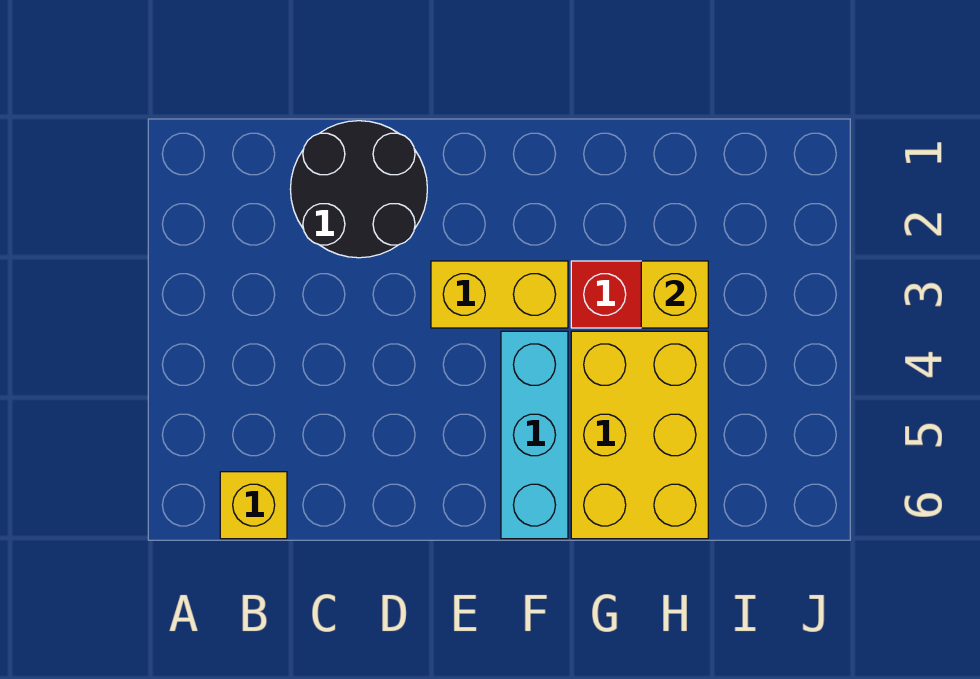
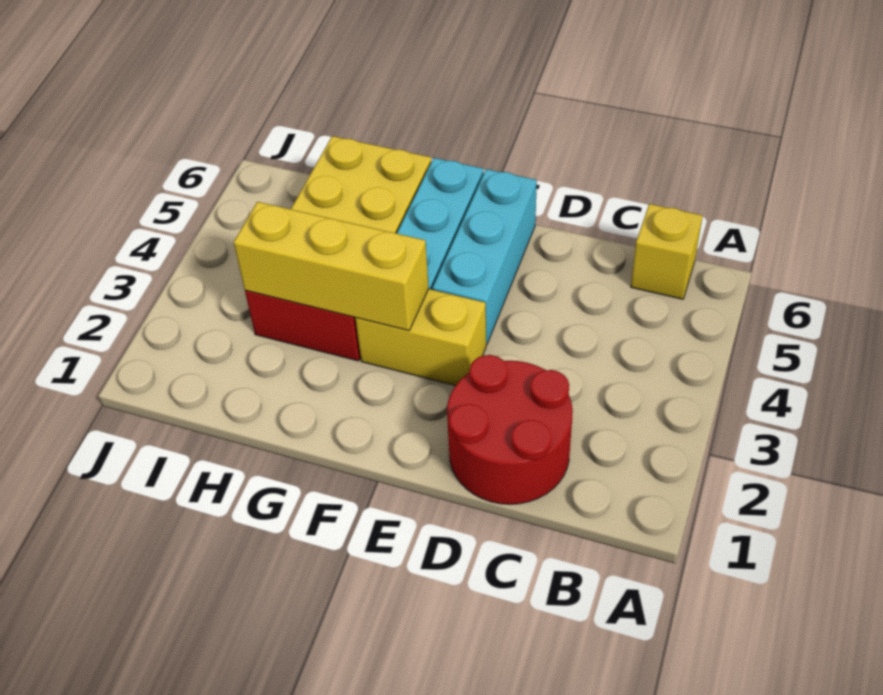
black 2x2 round brick [290,121,427,258] -> red 2x2 round brick [447,355,573,504]
none -> cyan 1x3 brick [432,169,537,345]
yellow 1x1 brick [641,261,708,328] -> yellow 1x3 brick [234,202,429,331]

